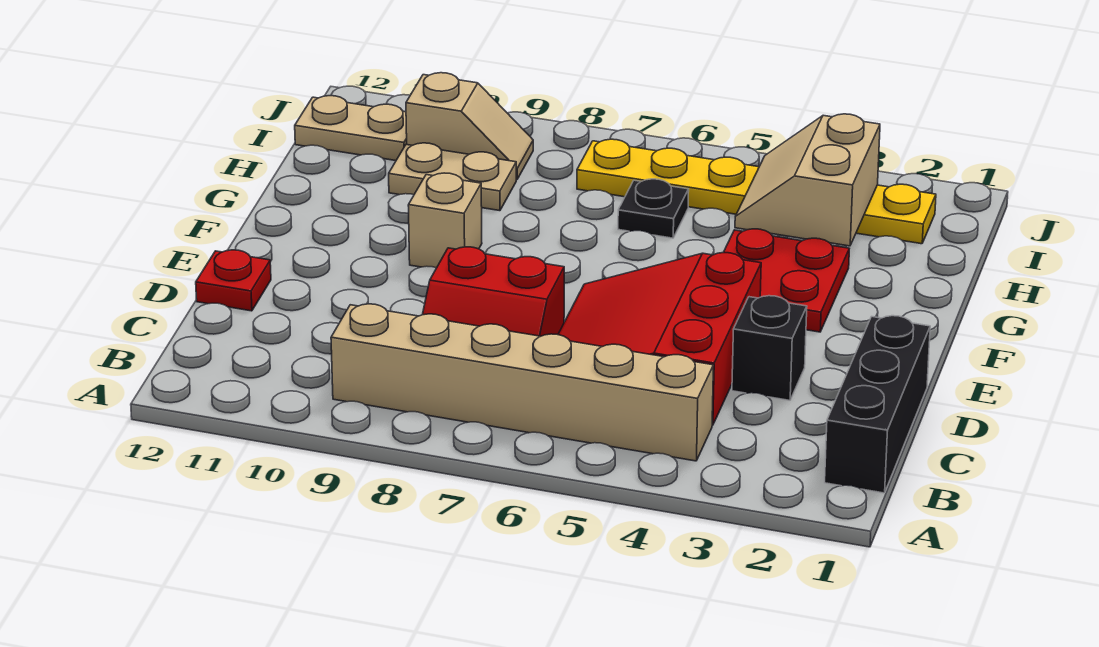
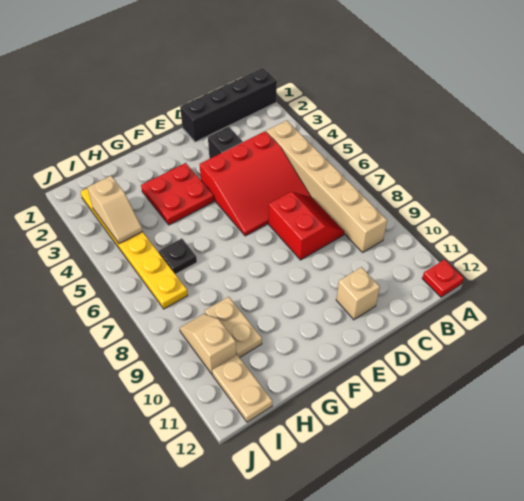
black 1x3 brick [825,316,930,493] -> black 1x4 brick [180,68,277,142]
red 1x1 plate [196,250,271,311] -> red 1x1 plate moved to [422,259,463,297]
tan 1x1 brick [408,173,482,268] -> tan 1x1 brick moved to [336,267,380,320]
tan 2x2 slope [735,114,880,246] -> tan 1x2 slope [87,176,143,244]

